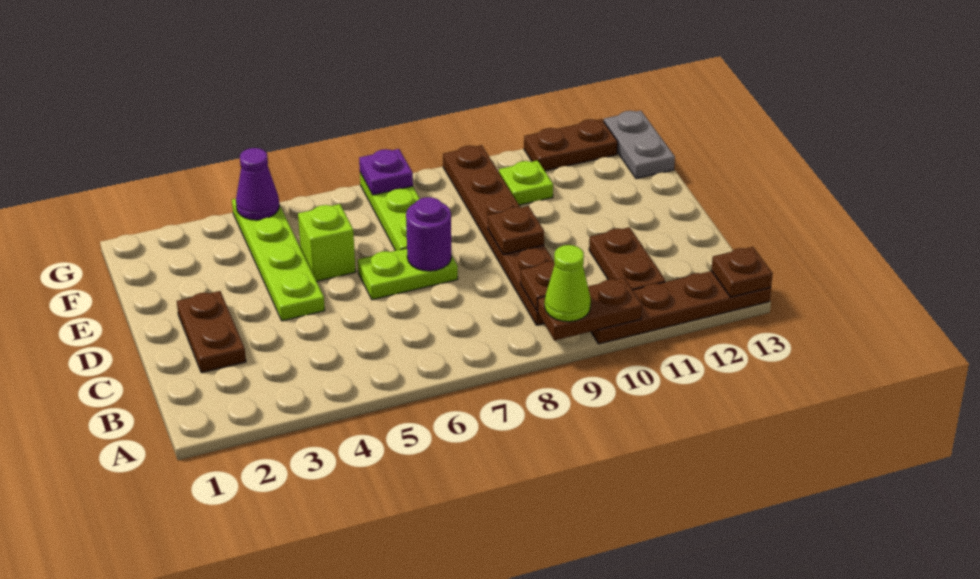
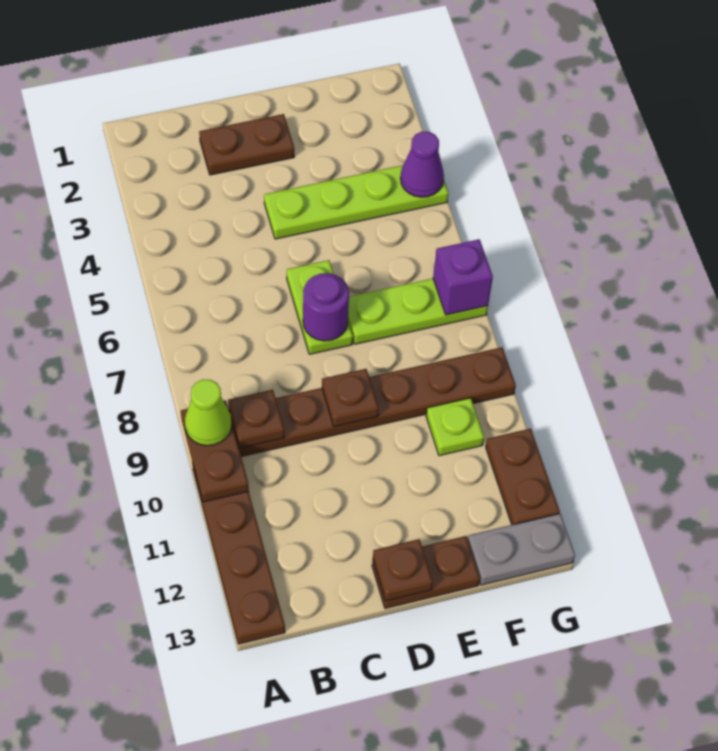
brown 1x1 plate [711,247,773,297] -> brown 1x1 plate moved to [373,539,433,601]
brown 1x2 plate [589,227,666,290] -> brown 1x2 plate moved to [372,536,480,608]
lime 1x1 brick [298,204,356,281] -> none
purple 1x1 plate [359,149,413,195] -> purple 1x1 brick [433,239,493,315]

